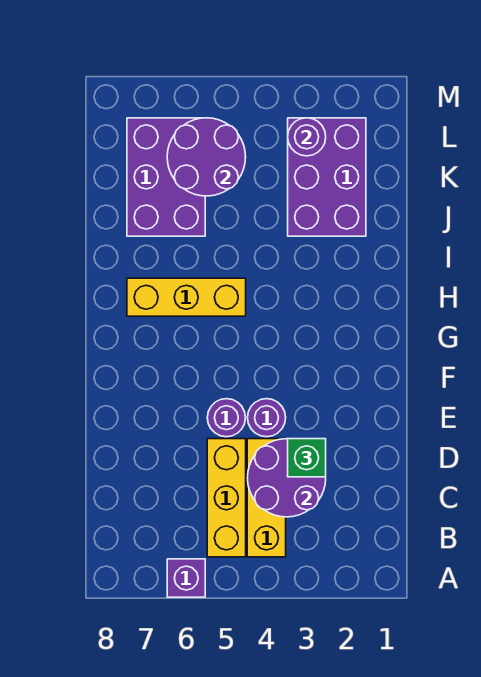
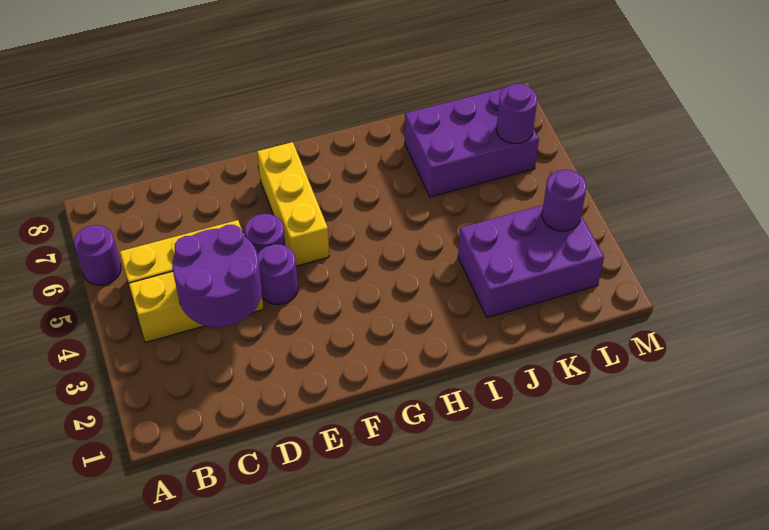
purple 1x1 brick [167,559,205,597] -> purple 1x1 round brick [74,225,121,285]
green 1x1 brick [288,439,326,477] -> none
yellow 1x3 brick [127,278,246,316] -> yellow 1x3 brick moved to [257,142,329,266]
purple 2x2 round brick [167,118,246,196] -> purple 1x1 round brick [496,83,537,144]

